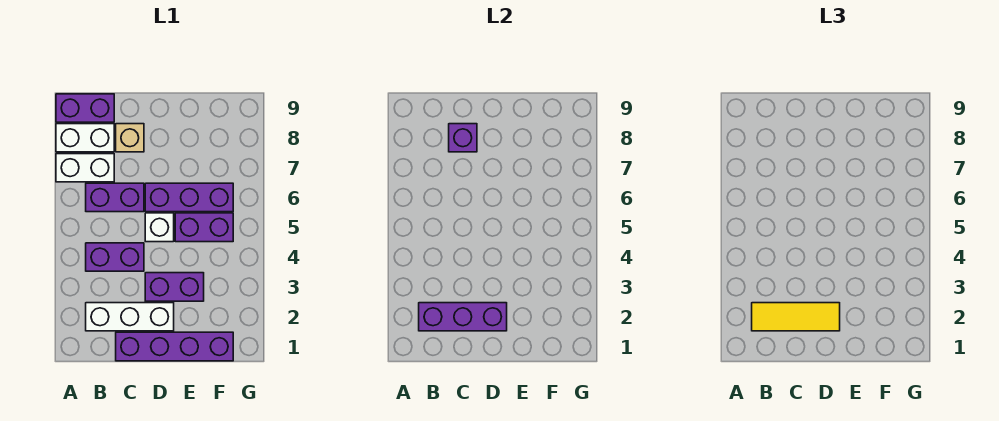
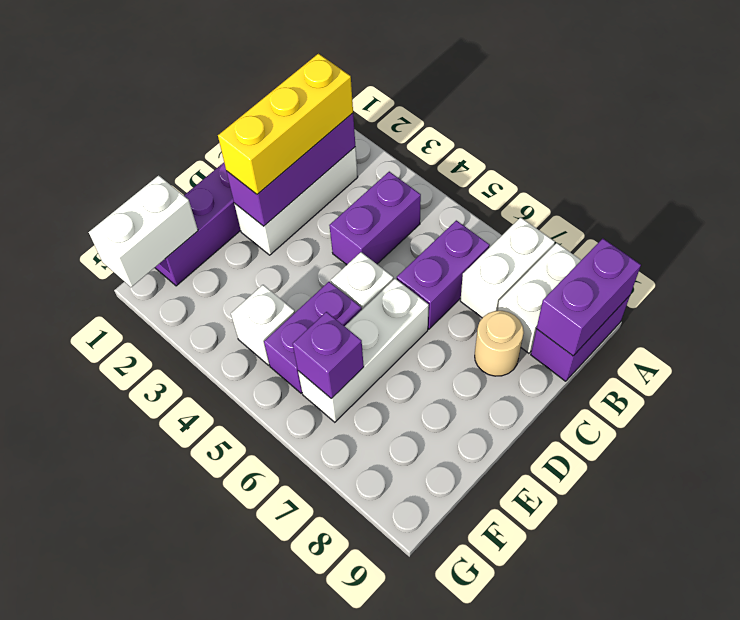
yellow 1x3 tile [752,303,840,331] -> yellow 1x3 brick [218,54,353,194]
tan 1x1 brick [116,124,144,152] -> tan 1x1 round brick [475,311,524,376]
purple 1x1 brick [449,124,477,152] -> purple 1x1 brick moved to [293,312,364,399]
purple 1x2 brick [145,273,204,301] -> purple 1x2 brick moved to [536,239,641,356]
purple 1x3 brick [145,183,233,212] -> white 1x3 brick [298,279,429,422]
none -> white 1x2 brick [89,175,198,287]
none -> white 1x1 brick [231,285,295,365]

